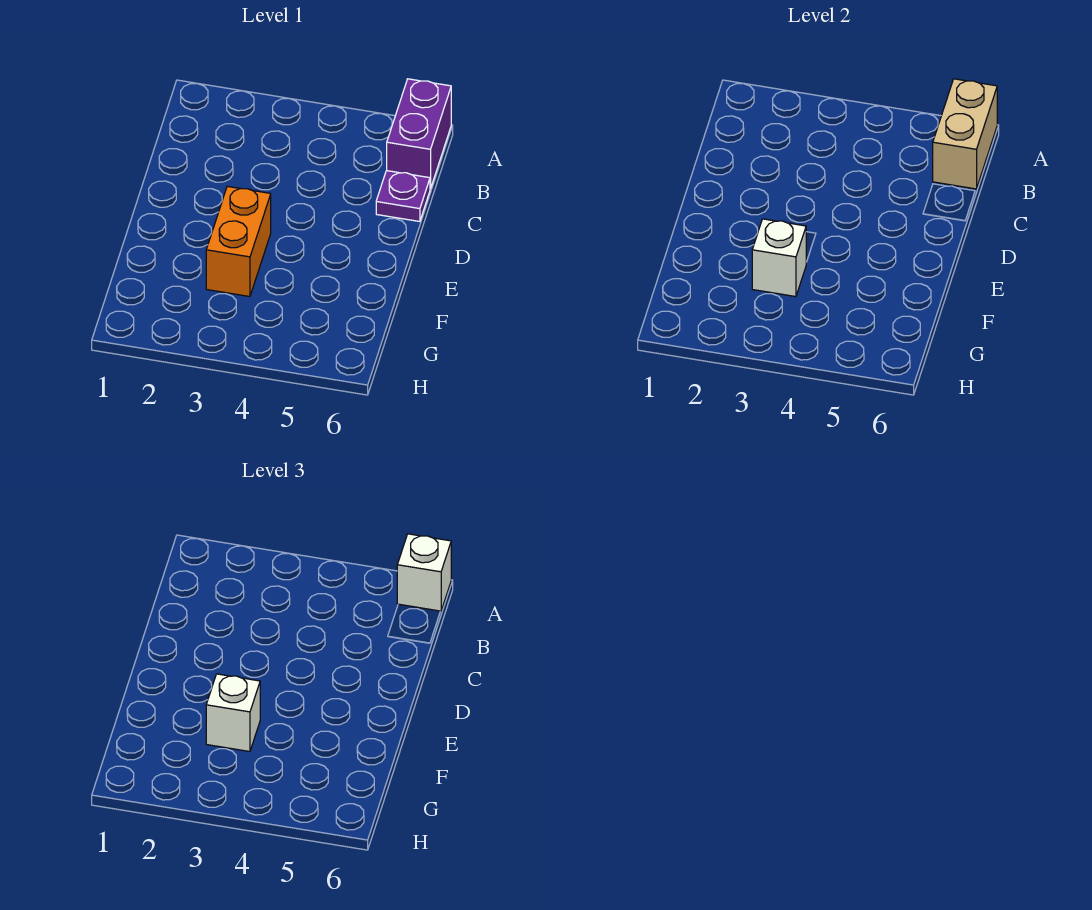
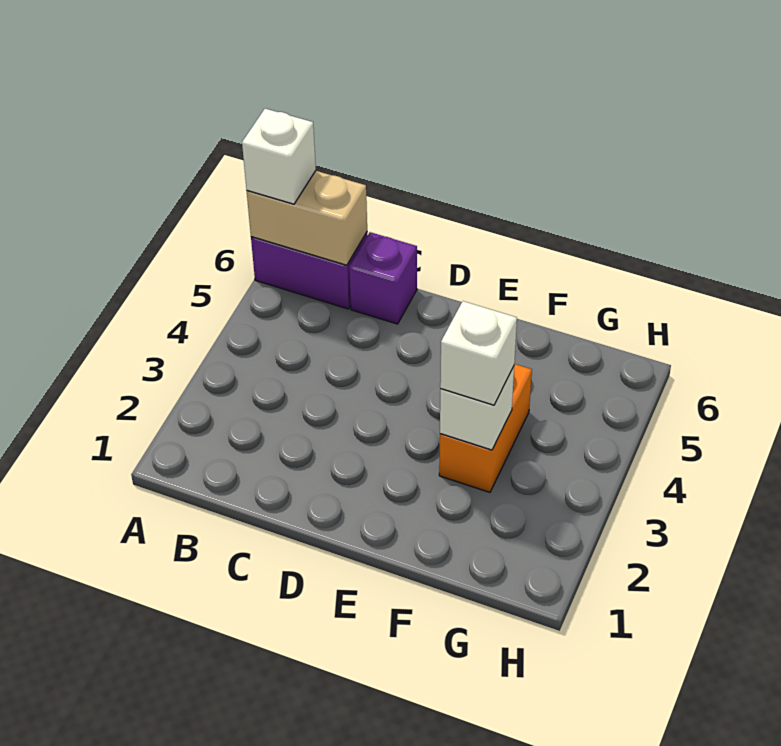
purple 1x1 plate [376,171,430,222] -> purple 1x1 brick [349,232,417,324]
orange 1x2 brick [206,186,271,297] -> orange 1x2 brick turned to [439,364,532,492]

